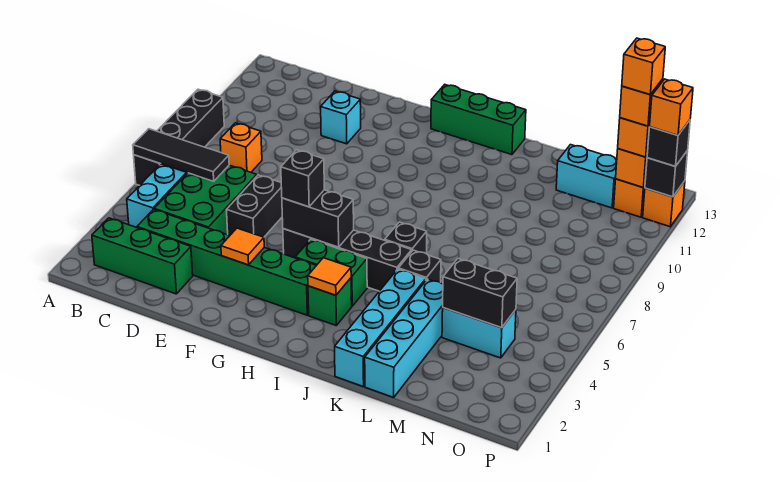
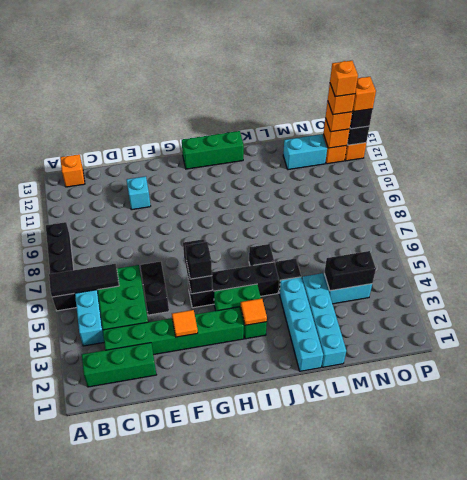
orange 1x1 brick [220,123,262,172] -> orange 1x1 brick moved to [60,154,85,187]
black 1x2 brick [282,190,354,247] -> black 1x2 brick turned to [183,239,213,294]

